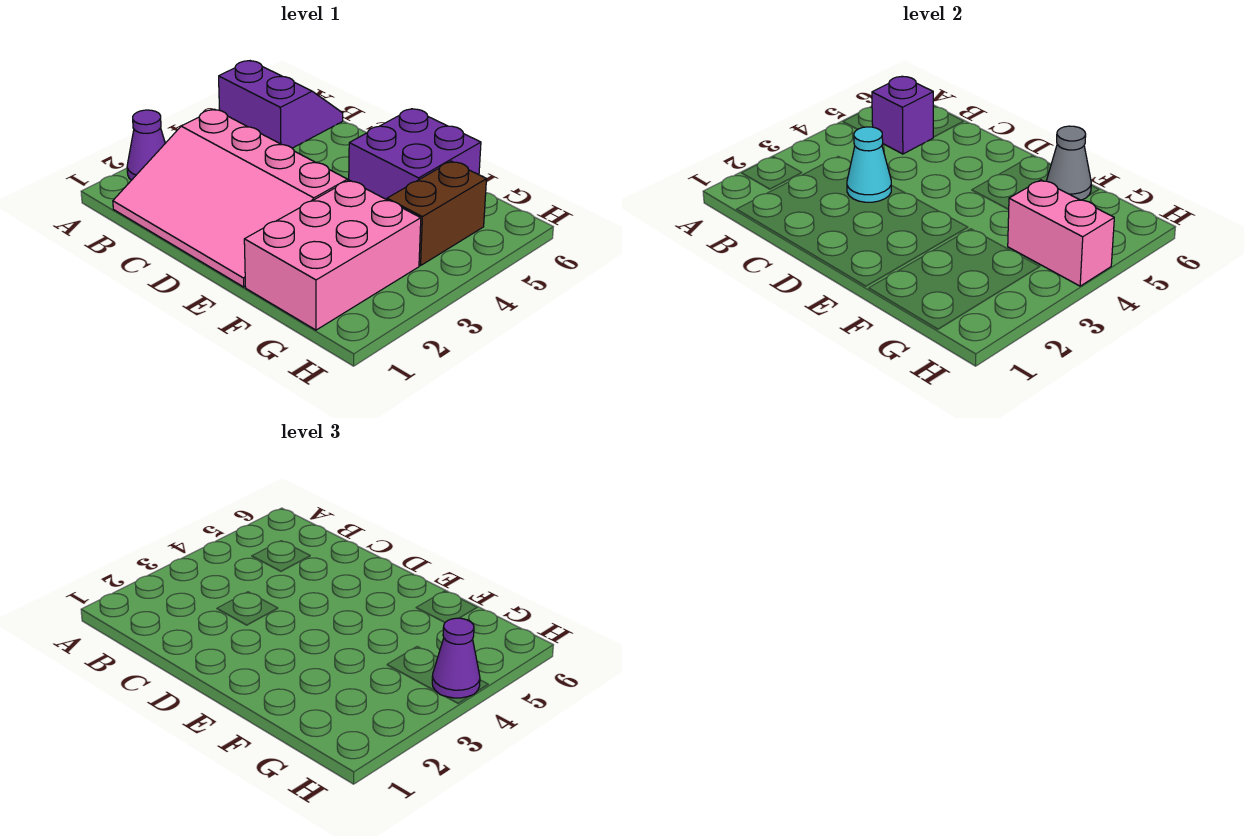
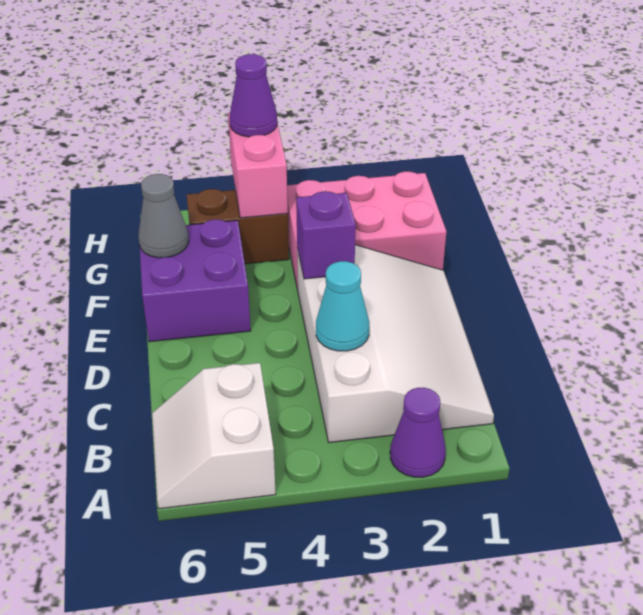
purple 2x2 slope [219,61,343,148] -> white 2x2 slope [152,363,276,509]
pink 3x4 slope [113,109,348,287] -> white 3x4 slope [297,245,494,443]
purple 1x1 brick [872,77,933,154] -> purple 1x1 brick moved to [296,191,356,279]

